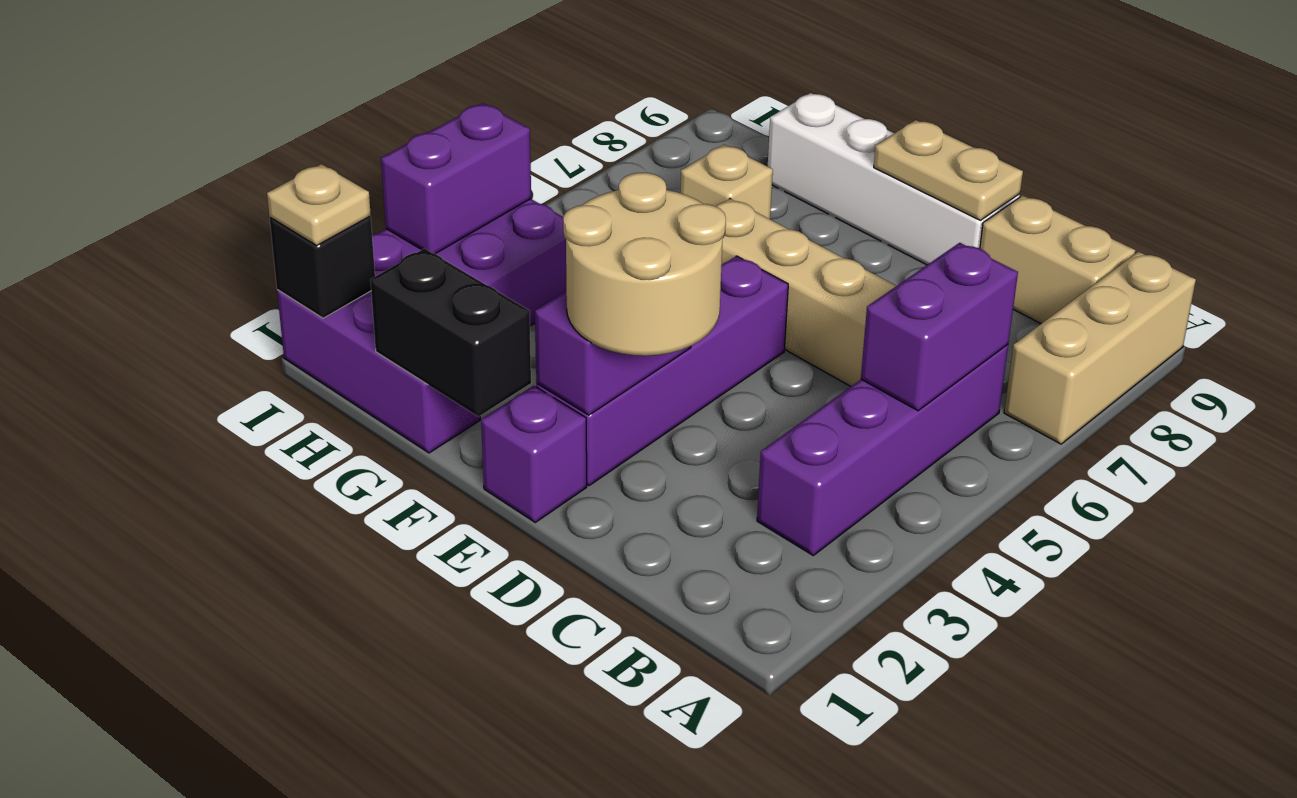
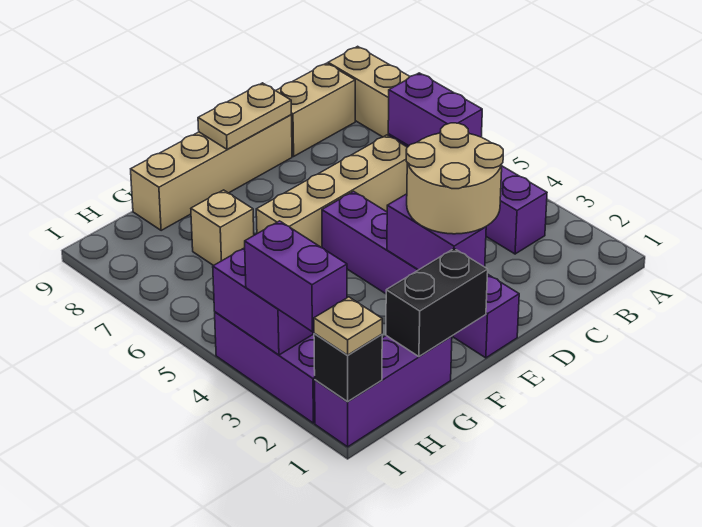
white 1x4 brick [768,93,1020,265] -> tan 1x4 brick [131,115,292,231]
none -> purple 1x2 brick [245,221,347,332]

